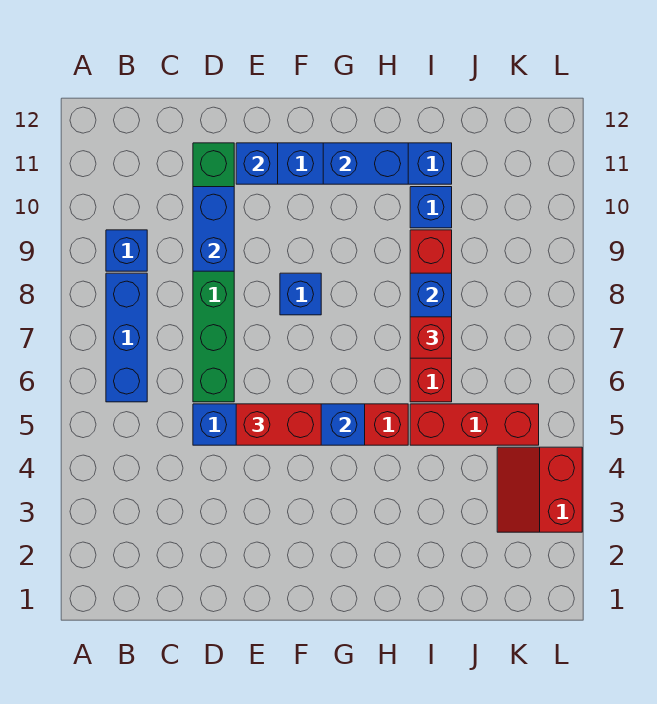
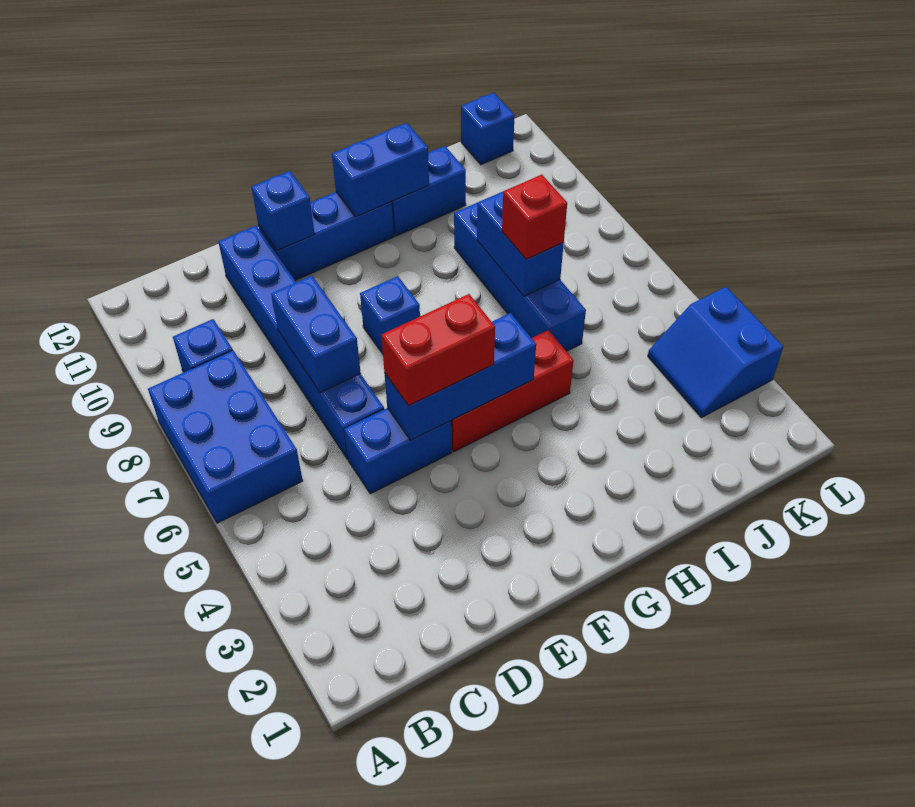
blue 1x3 brick [106,273,147,402] -> blue 2x3 brick [148,350,303,523]
green 1x6 brick [193,143,234,402] -> blue 1x6 brick [218,226,384,459]
blue 1x2 brick [193,187,234,271] -> blue 1x2 brick moved to [271,276,361,393]
red 1x3 brick [410,404,539,445] -> none
red 1x4 brick [410,230,452,402] -> blue 1x4 brick [454,203,586,351]
blue 1x1 brick [410,187,452,228] -> blue 1x1 brick moved to [461,93,515,165]
red 2x2 slope [497,447,582,532] -> blue 2x2 slope [648,287,783,418]

